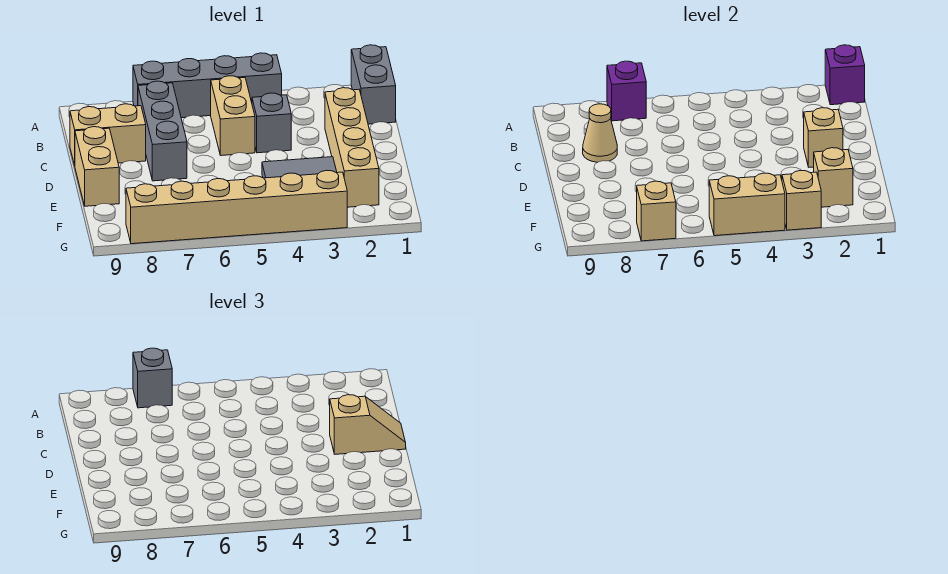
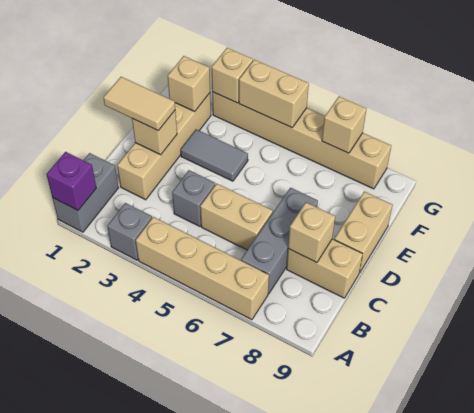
grey 1x4 brick [133,53,282,118] -> tan 1x4 brick [136,217,269,320]
purple 1x1 brick [607,61,646,121] -> none
grey 1x1 brick [133,348,172,408] -> grey 1x1 brick moved to [107,203,152,260]
tan 1x2 brick [211,76,255,156] -> tan 1x2 brick turned to [200,184,273,250]
tan 1x1 cone [583,104,617,162] -> tan 1x1 brick [288,202,335,263]
tan 1x2 slope [330,395,406,454] -> tan 1x2 tile [103,77,175,131]

